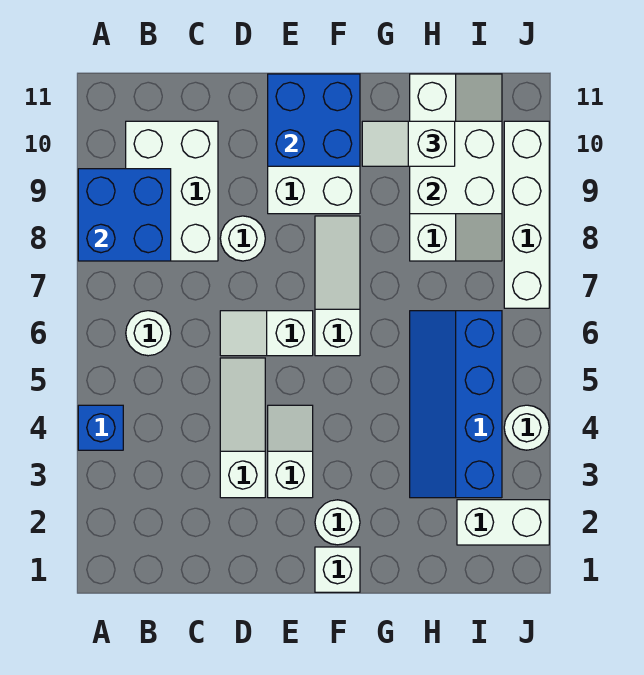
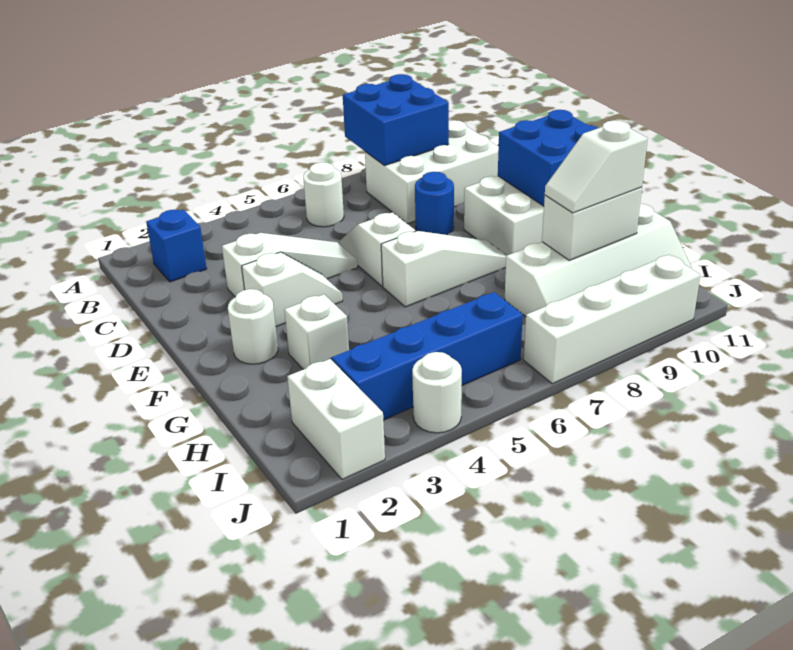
blue 1x1 brick [78,405,123,450] -> blue 1x1 brick moved to [146,210,207,282]
white 1x1 round brick [220,216,265,261] -> blue 1x1 round brick [415,172,454,235]
white 1x1 brick [315,547,360,592] -> white 1x1 brick moved to [284,294,349,369]
white 1x2 slope [362,121,455,166] -> white 1x2 slope turned to [545,120,648,213]
white 2x2 brick [410,121,502,214] -> white 1x2 brick [542,187,642,260]

